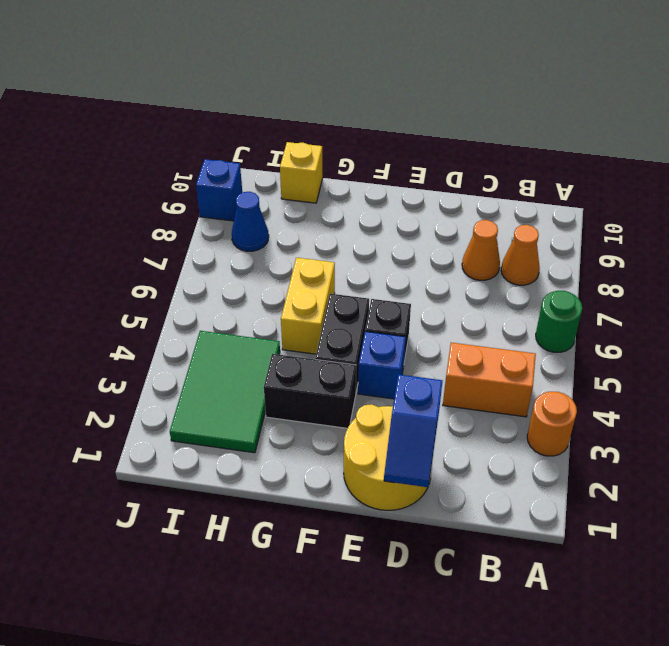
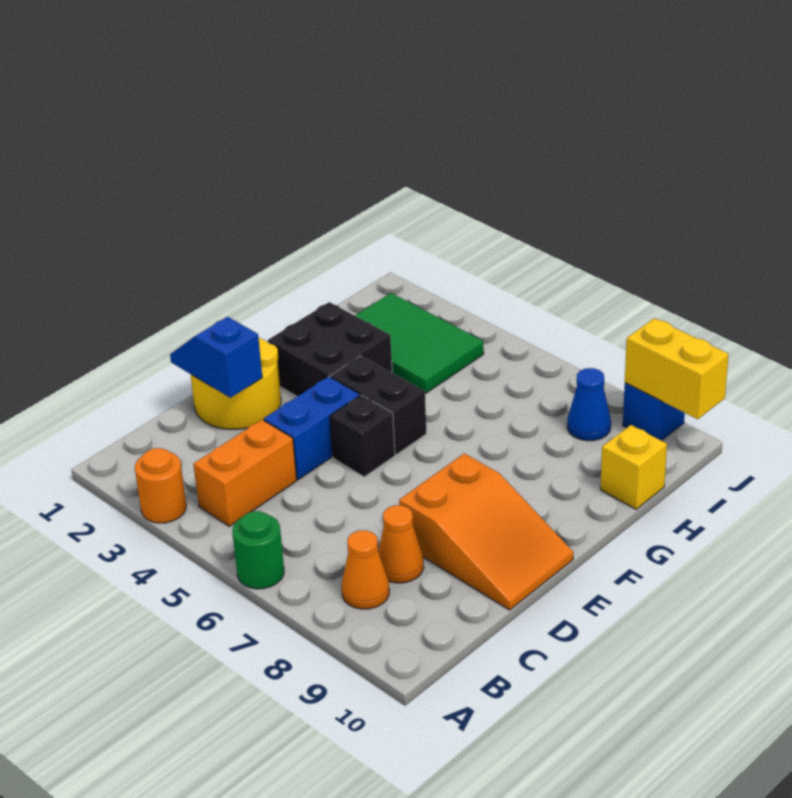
none -> orange 2x3 slope [399,453,573,610]
blue 1x1 brick [358,331,406,399] -> blue 1x2 brick [264,376,360,480]
black 1x2 brick [264,354,356,428] -> black 2x2 brick [268,302,392,396]
yellow 1x2 brick [281,258,335,354] -> yellow 1x2 brick moved to [625,318,729,419]

